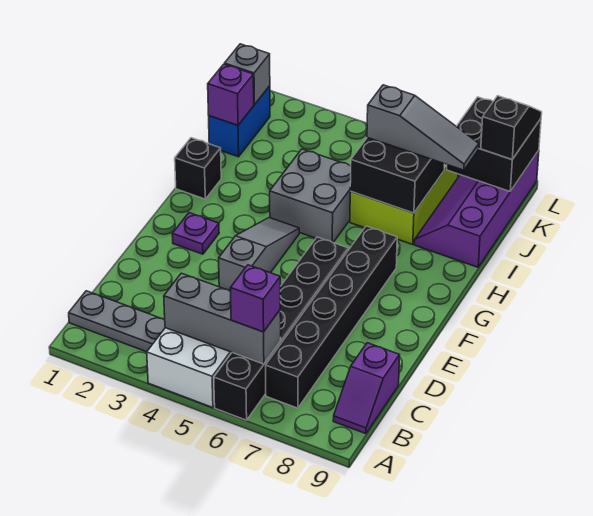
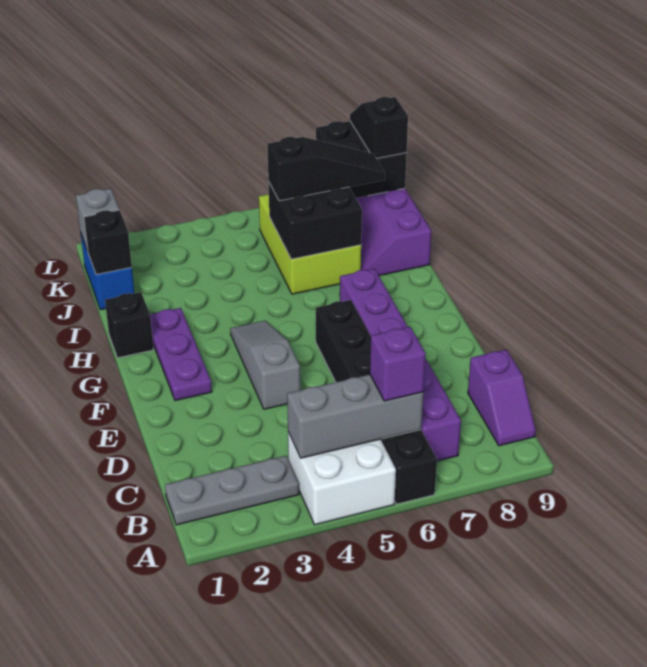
black 1x6 brick [266,226,397,408] -> purple 1x6 brick [340,269,461,461]
purple 1x1 plate [172,213,219,254] -> purple 1x3 plate [150,308,212,401]
grey 2x2 brick [270,149,351,242] -> none
purple 1x1 brick [208,64,254,125] -> black 1x1 brick [84,210,132,275]
grey 1x3 slope [367,85,479,170] -> black 1x3 slope [267,137,385,201]

